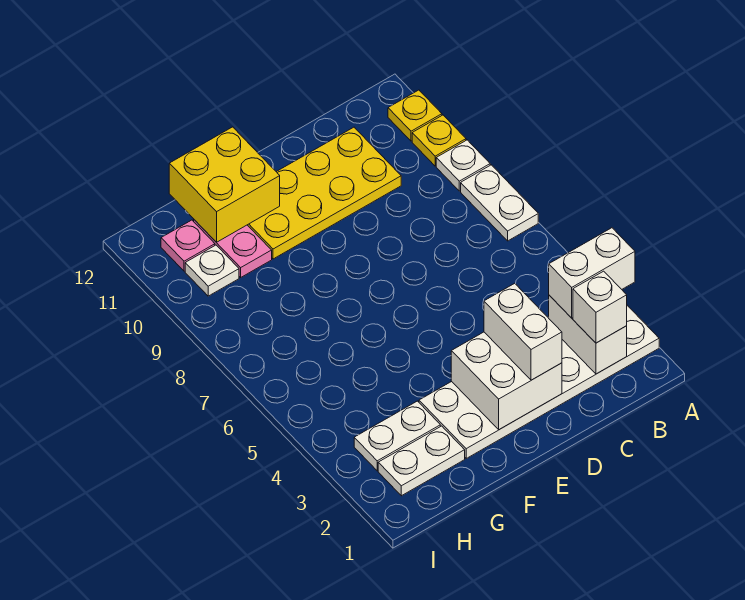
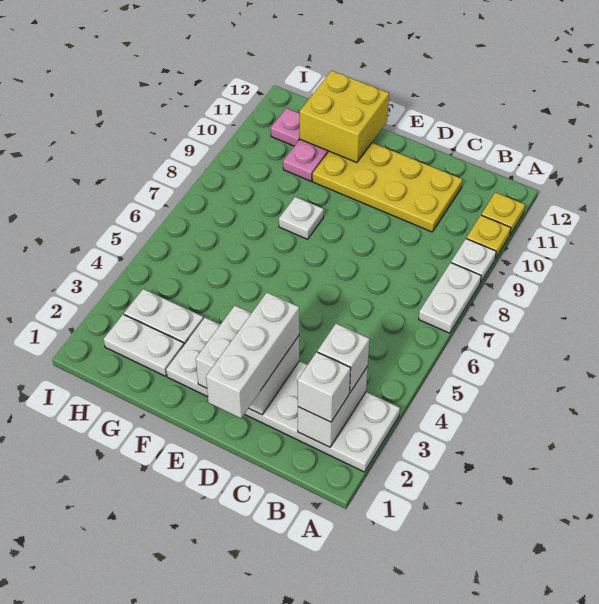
white 1x2 brick [549,228,635,318] -> white 1x1 brick [318,324,370,393]
white 1x2 brick [484,283,562,380] -> white 1x3 brick [206,293,299,418]
white 1x1 plate [185,245,239,296] -> white 1x1 plate moved to [279,197,324,239]

